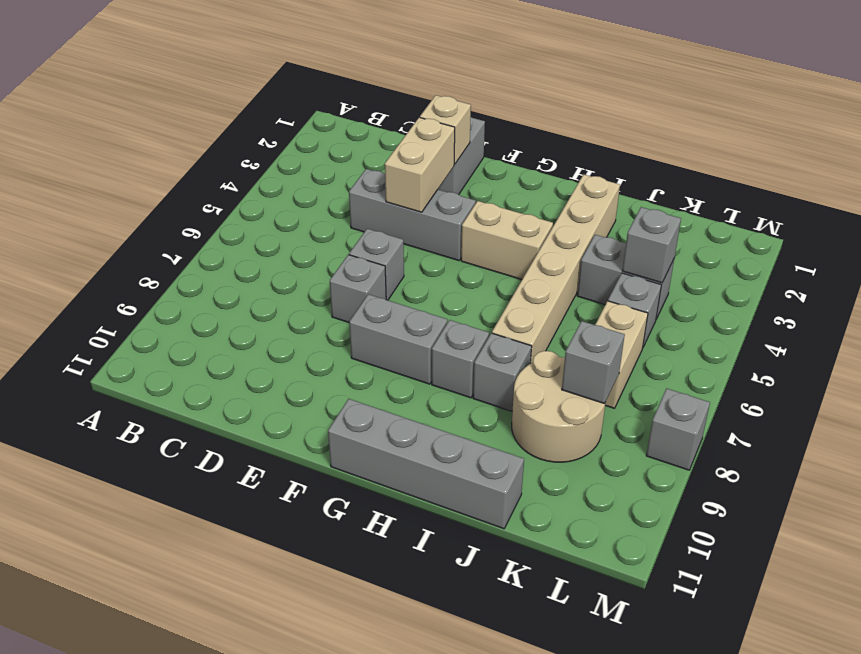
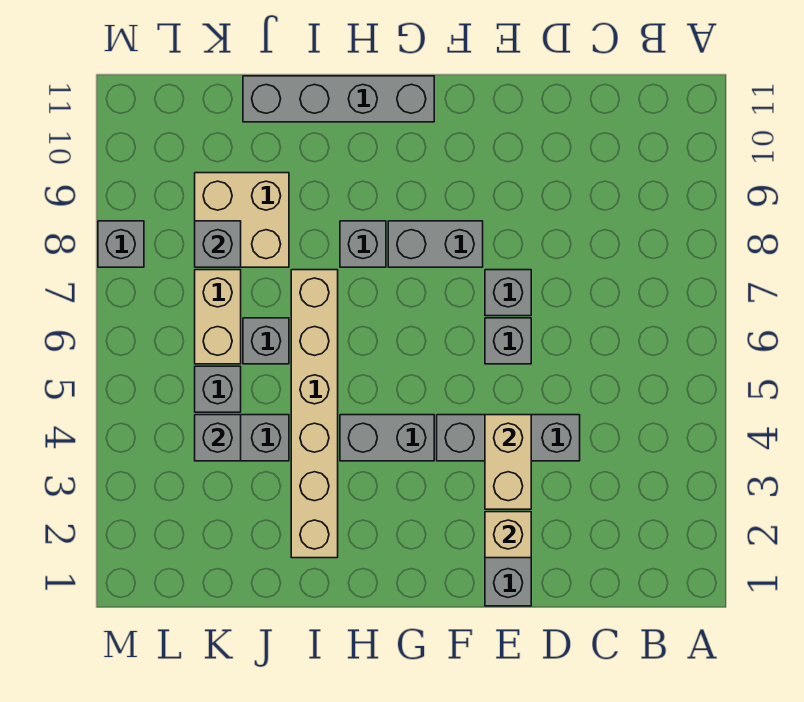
tan 1x2 brick [461,201,553,280] -> grey 1x2 brick [340,415,434,461]
grey 1x1 brick [473,333,532,411] -> grey 1x1 brick moved to [243,318,289,364]
tan 2x2 round brick [512,351,606,462] -> tan 2x2 brick [195,173,289,267]

